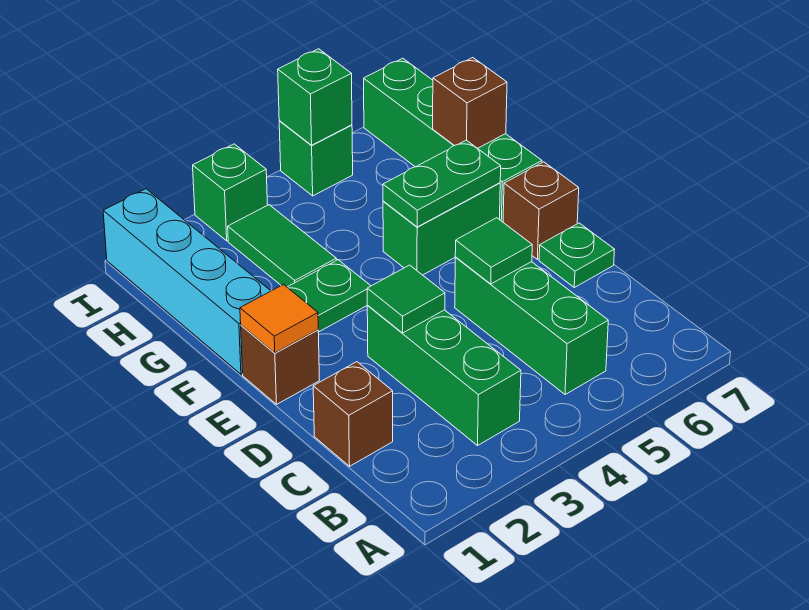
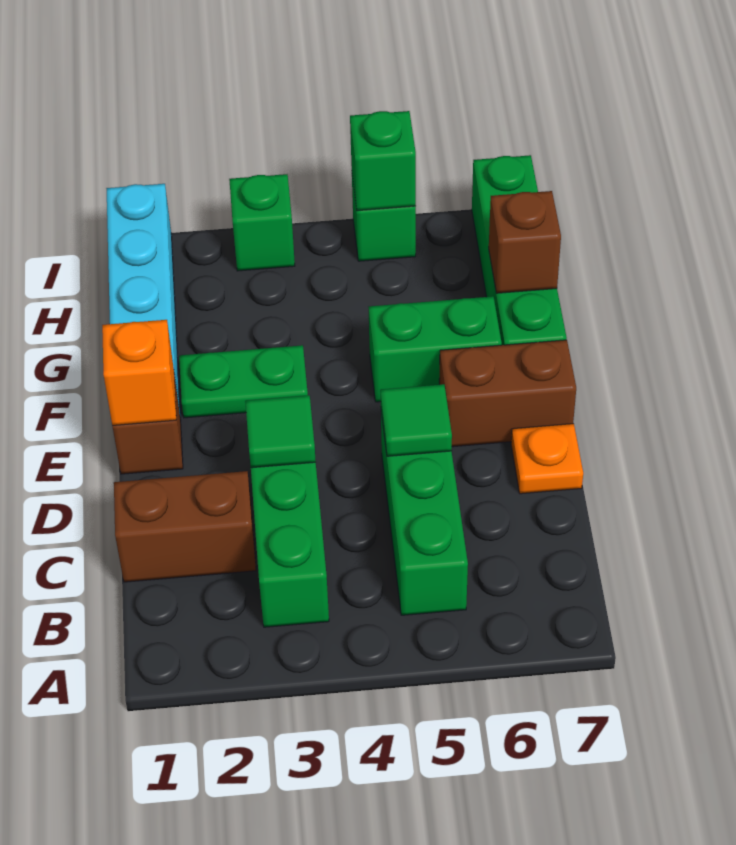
brown 1x1 brick [313,362,393,466] -> brown 1x2 brick [114,471,256,582]
green 1x1 plate [539,223,615,287] -> orange 1x1 plate [511,424,583,494]
orange 1x1 tile [240,285,318,353] -> orange 1x1 brick [102,320,176,425]
brown 1x1 brick [503,162,579,259] -> brown 1x2 brick [439,340,576,447]
green 1x2 plate [383,140,501,227] -> none
green 1x2 tile [228,205,336,287] -> none

